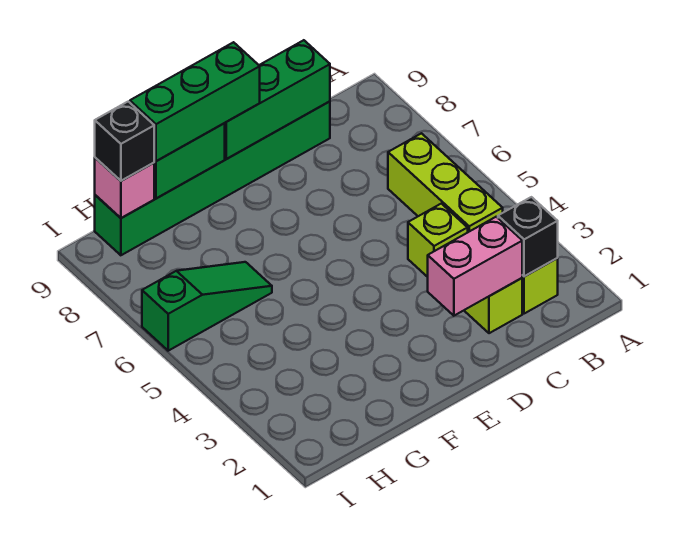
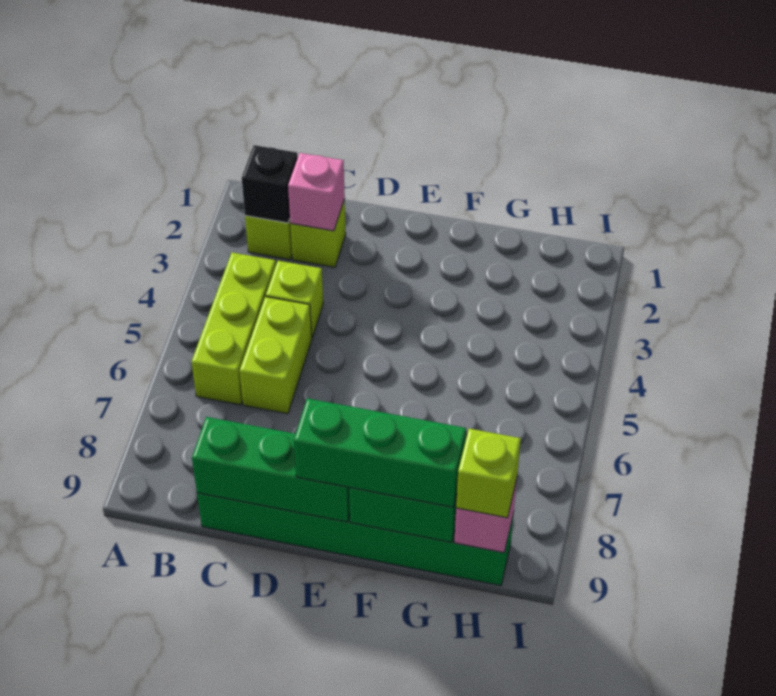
pink 1x2 brick [428,217,522,316] -> pink 1x1 brick [288,153,345,231]
none -> lime 1x2 brick [240,297,312,414]
green 1x3 slope [142,262,272,351] -> none
black 1x1 brick [95,102,154,181] -> lime 1x1 brick [456,429,521,518]

